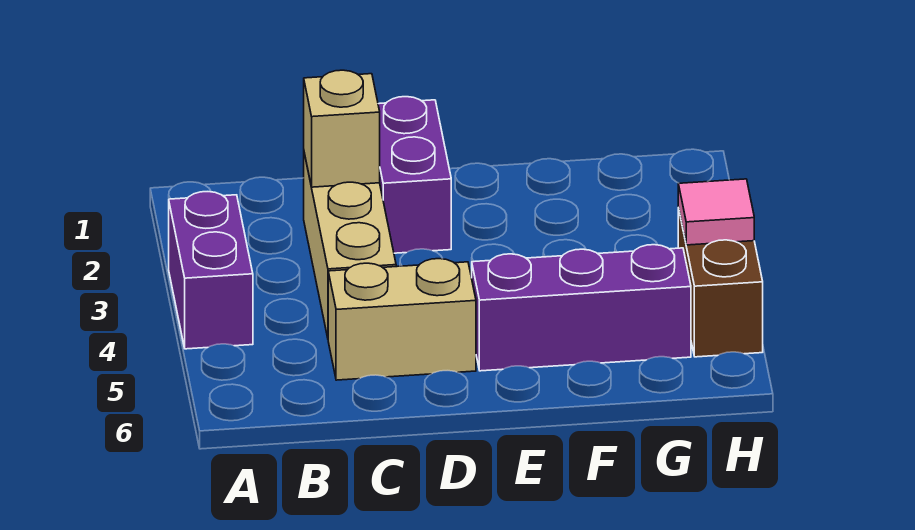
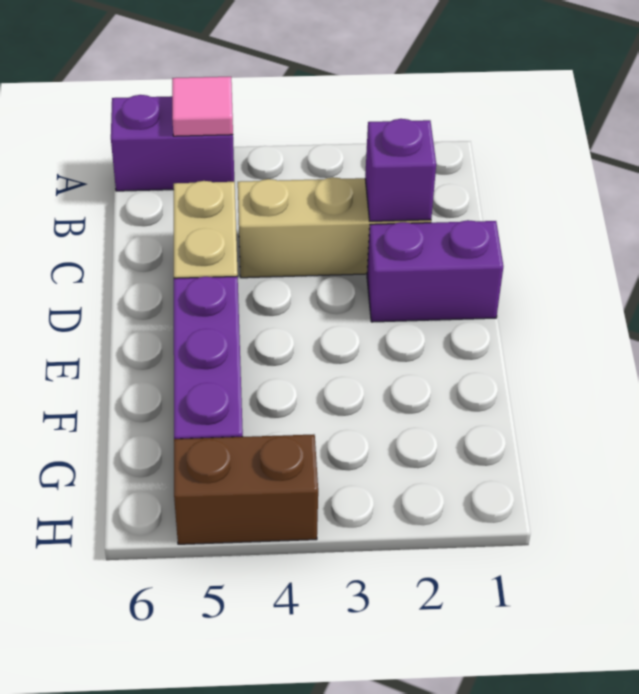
purple 1x2 brick [169,192,253,349] -> purple 1x2 brick moved to [111,95,234,191]
tan 1x1 brick [304,70,380,187] -> purple 1x1 brick [365,119,436,221]
pink 1x1 tile [678,179,754,245] -> pink 1x1 tile moved to [172,77,233,136]

